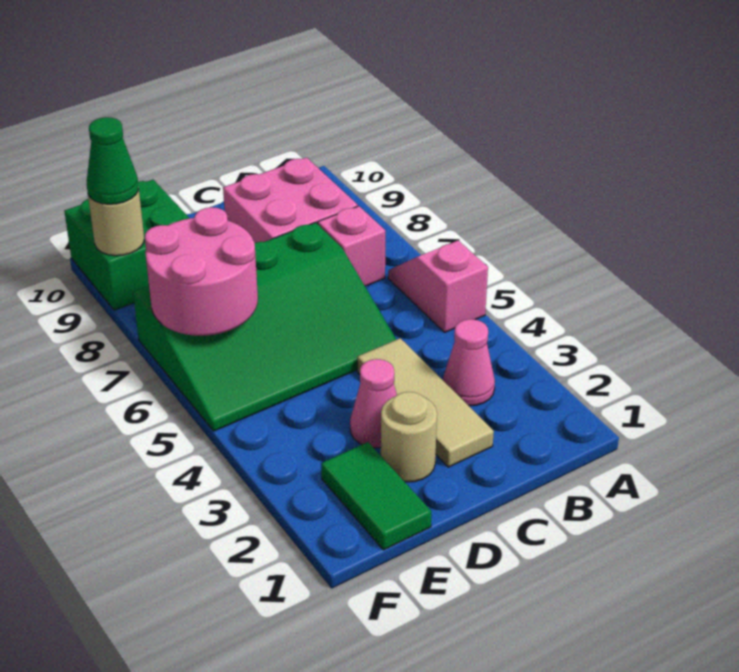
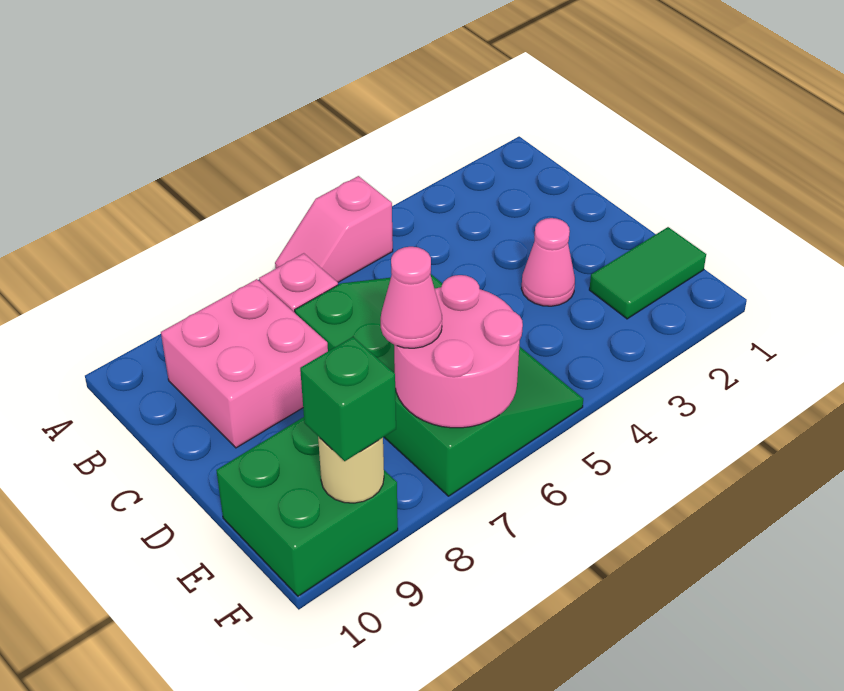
pink 1x1 cone [443,319,495,406] -> pink 1x1 cone moved to [381,247,442,348]
tan 1x3 tile [357,338,494,467] -> none
tan 1x1 round brick [381,392,437,482] -> none
green 1x1 cone [87,117,138,204] -> green 1x1 brick [300,337,396,461]

